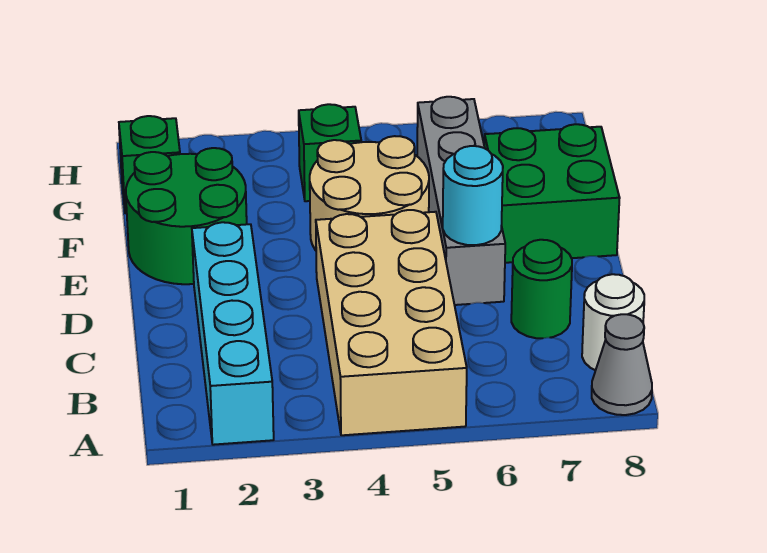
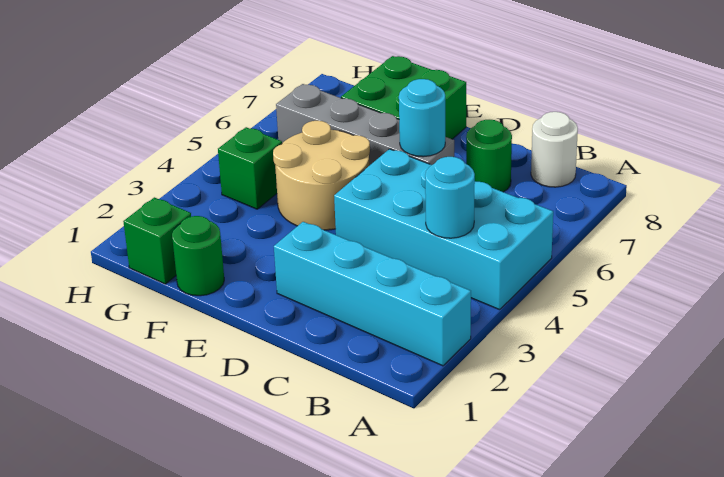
tan 2x4 brick [316,210,467,435] -> cyan 2x4 brick [334,149,553,310]
grey 1x1 cone [592,314,652,415] -> none
none -> cyan 1x1 round brick [425,157,475,238]
green 2x2 round brick [126,148,247,284] -> green 1x1 round brick [172,216,224,296]

